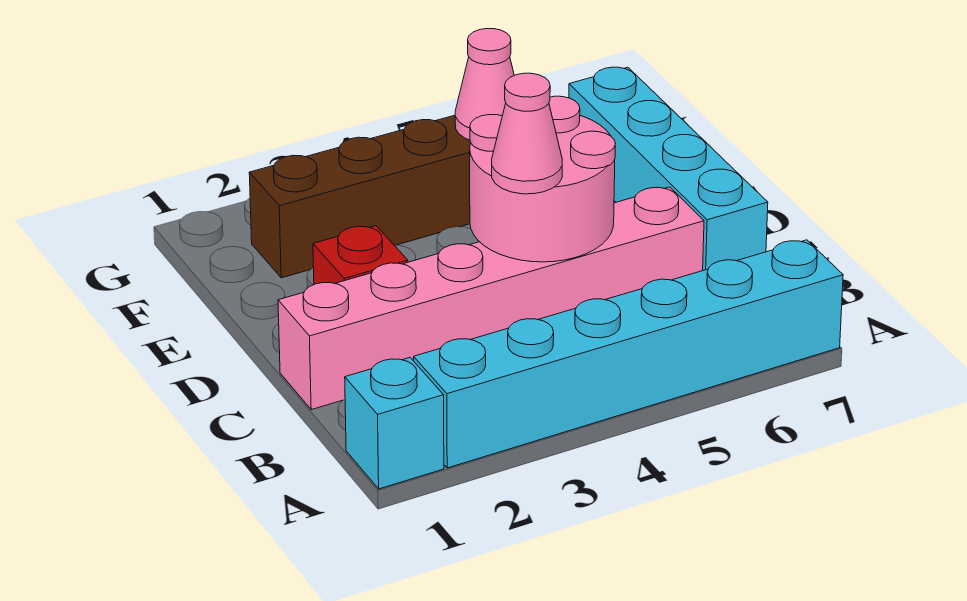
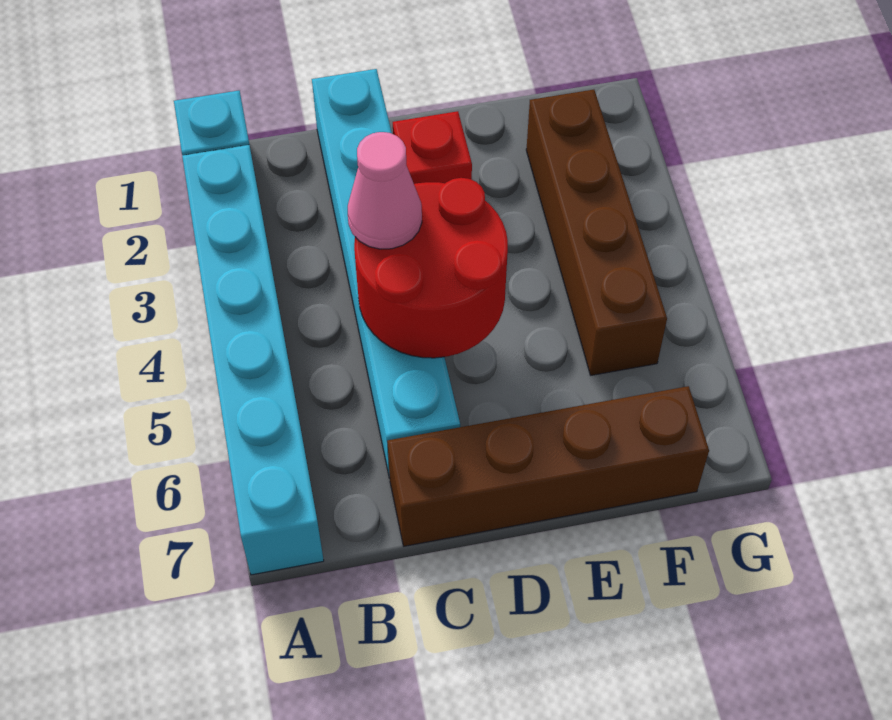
pink 1x6 brick [278,187,704,410] -> cyan 1x6 brick [312,69,460,478]
pink 2x2 round brick [470,96,615,262] -> red 2x2 round brick [354,178,508,358]
cyan 1x4 brick [569,67,768,270] -> brown 1x4 brick [387,386,709,546]
pink 1x1 cone [455,29,514,140] -> none

